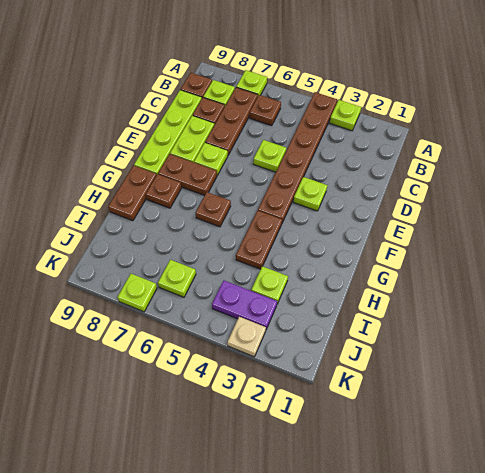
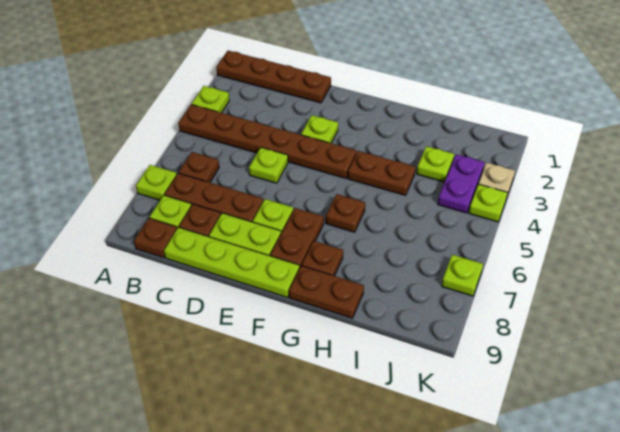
none -> brown 1x4 plate [216,51,331,103]
lime 1x1 plate [158,260,196,297] -> lime 1x1 plate moved to [469,184,508,222]

